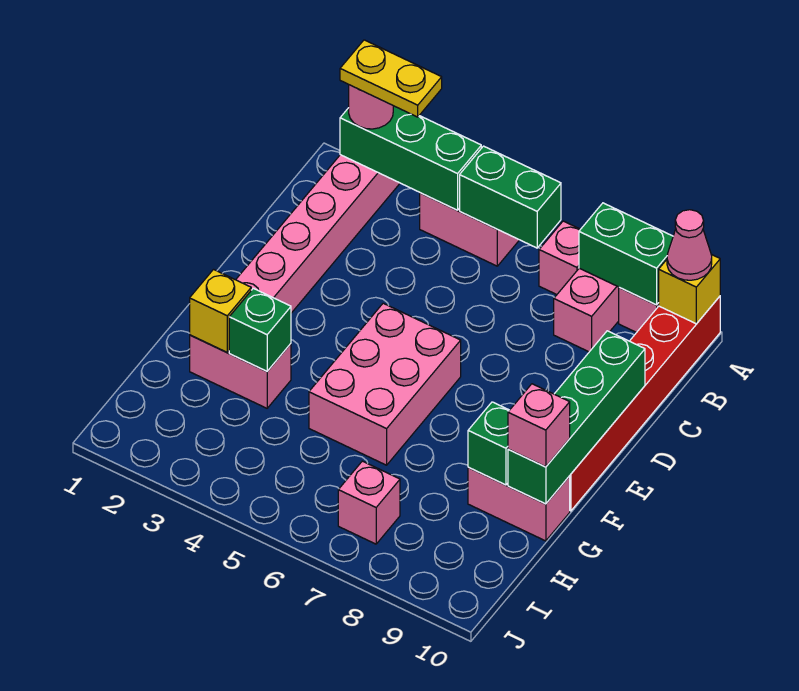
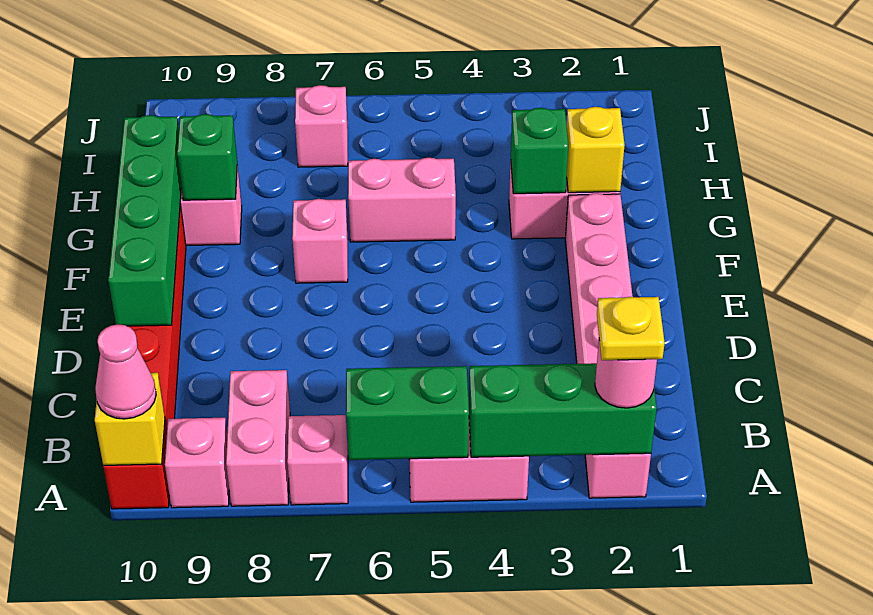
yellow 1x2 plate [340,40,442,117] -> yellow 1x1 plate [597,297,665,360]
green 1x2 brick [579,203,673,305] -> none
pink 2x3 brick [309,303,461,465] -> pink 1x2 brick [348,158,456,242]
pink 1x1 brick [508,384,570,467] -> pink 1x1 brick moved to [292,199,348,283]

